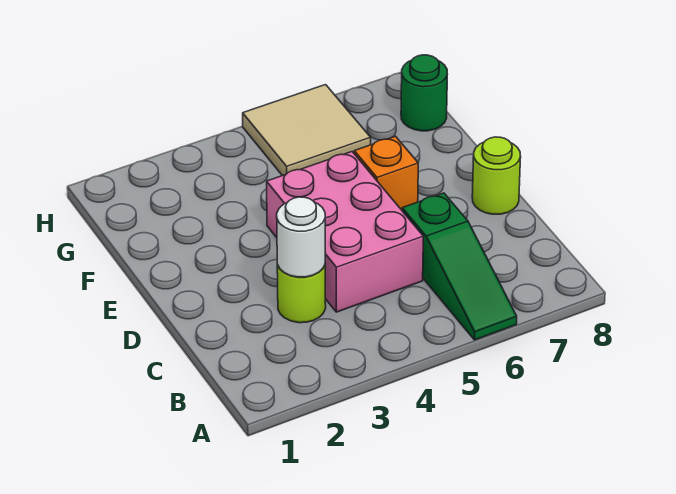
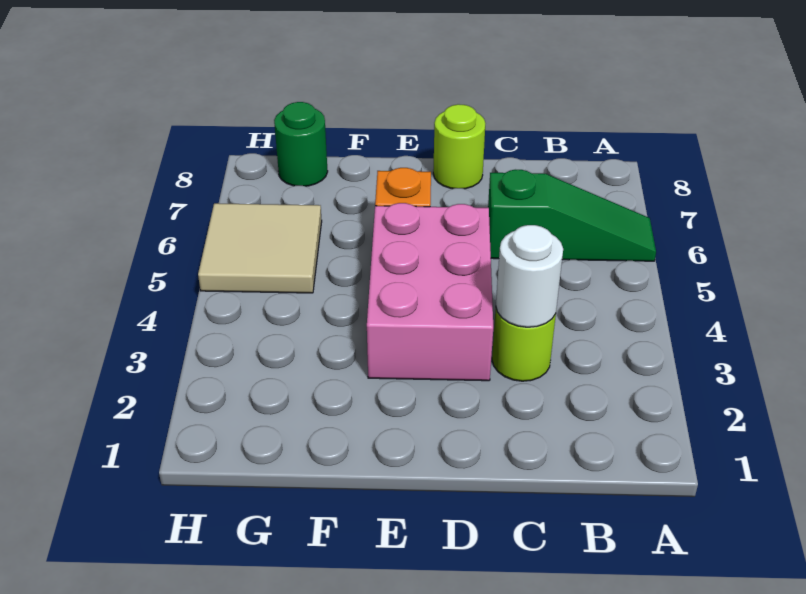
pink 2x3 brick [267,152,423,312] -> pink 2x3 brick turned to [367,203,493,381]

